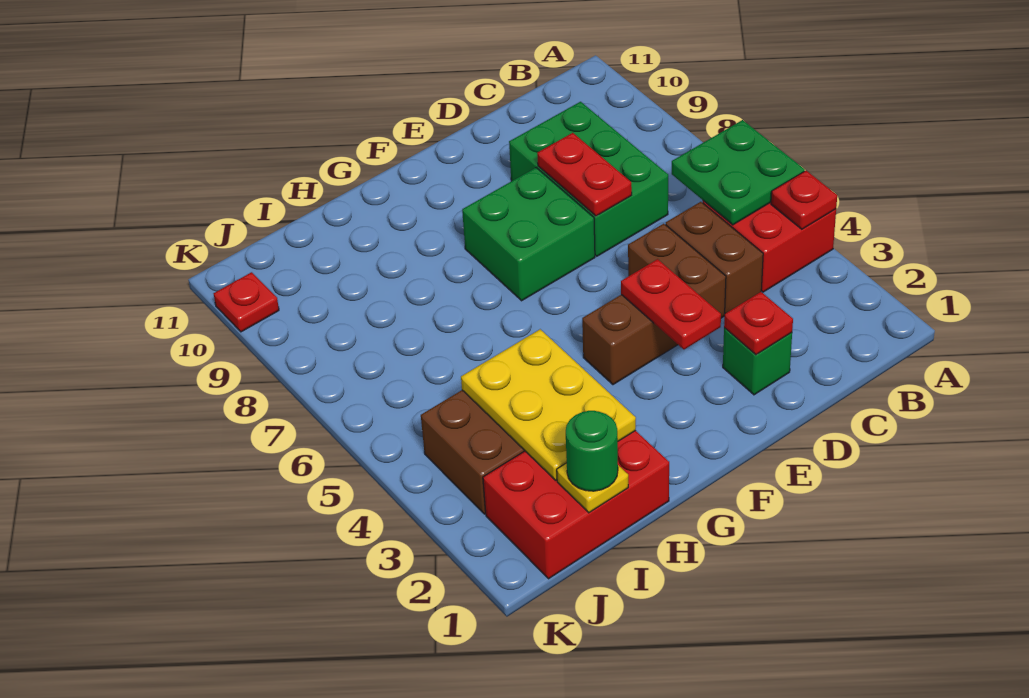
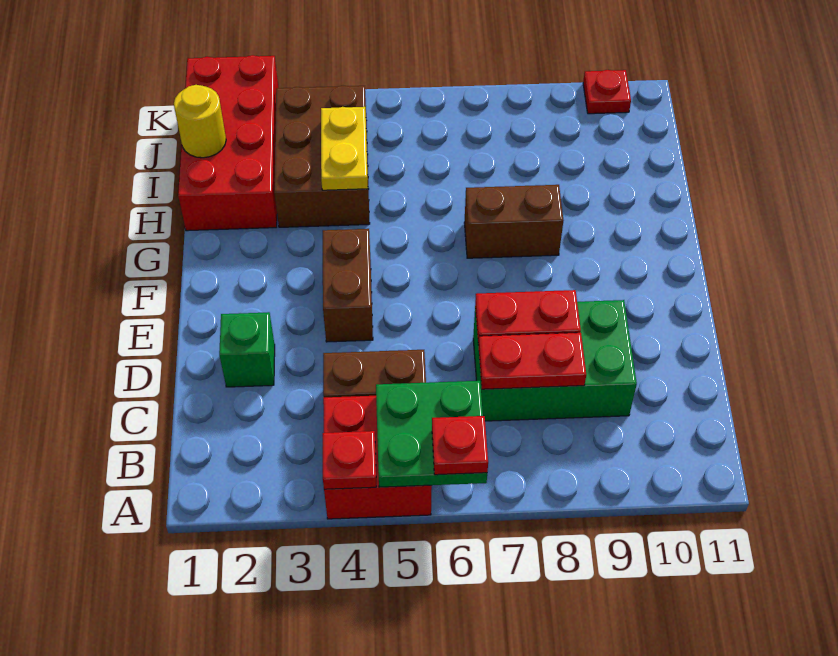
red 1x1 plate [724,292,793,355] -> red 1x1 plate moved to [432,416,488,475]
brown 1x2 brick [628,224,726,318] -> brown 1x2 brick moved to [464,185,563,258]
red 1x2 plate [621,259,721,349] -> red 1x2 plate moved to [478,333,586,389]
green 2x2 brick [462,168,595,301] -> none
red 2x3 brick [483,431,669,579] -> red 2x4 brick [178,55,278,231]
yellow 2x3 plate [461,329,636,480] -> yellow 1x2 plate [321,107,368,190]
yellow 1x1 plate [557,463,628,513] -> yellow 1x1 round brick [174,85,226,158]
green 1x1 round brick [566,411,618,491] -> none

